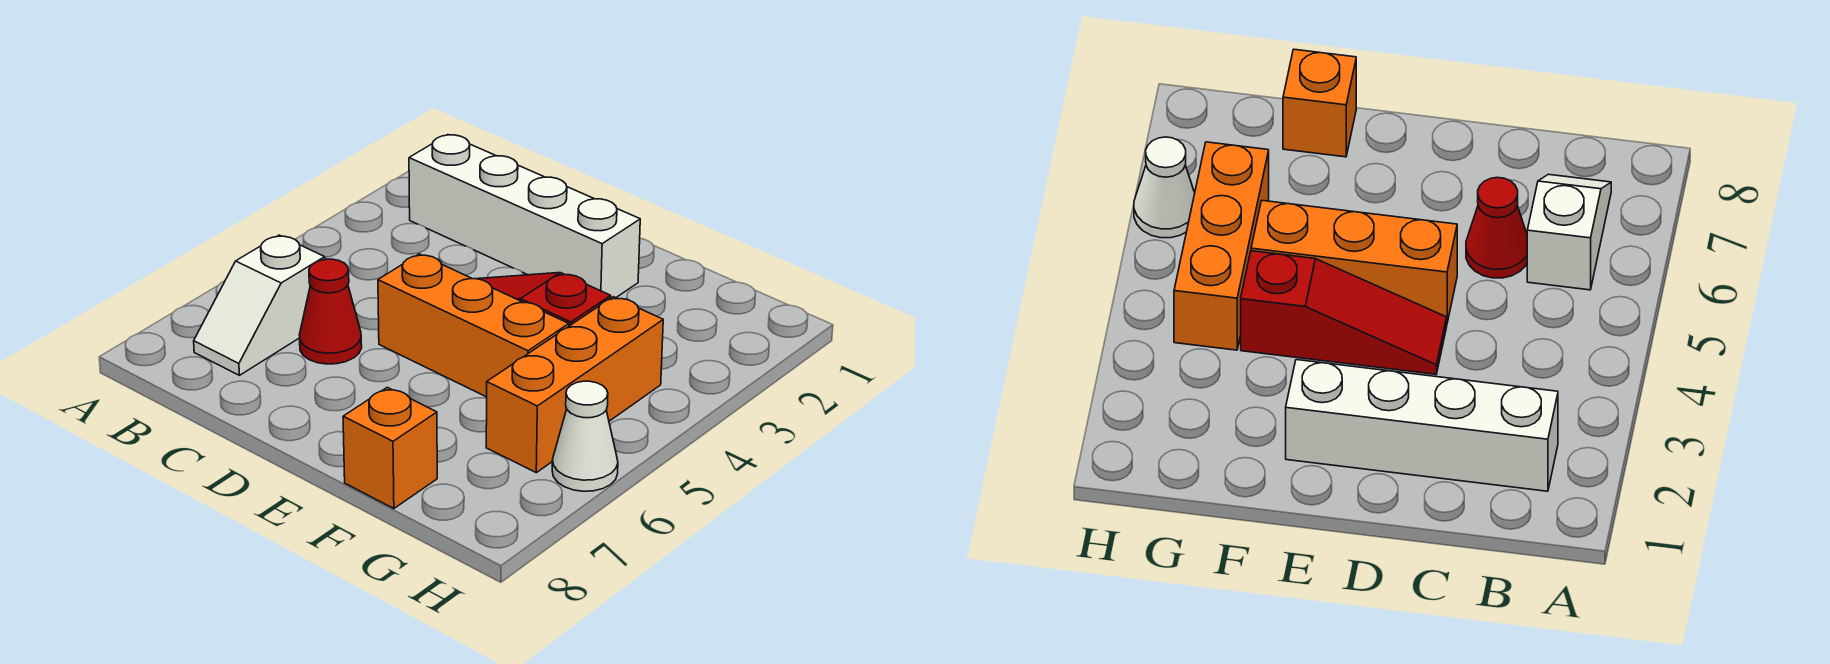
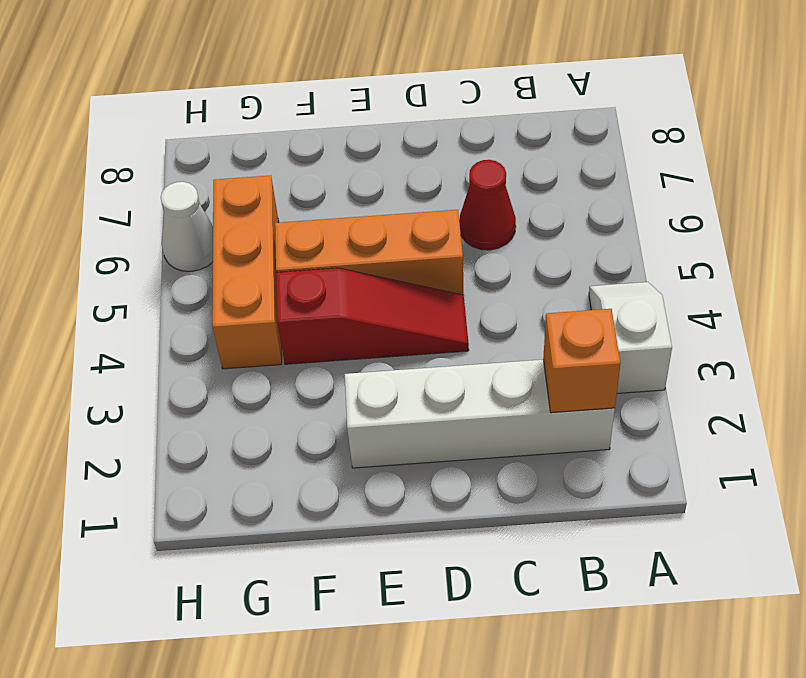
white 1x2 slope [194,235,325,375] -> white 1x2 slope moved to [589,282,672,393]
orange 1x1 brick [343,387,437,509] -> orange 1x1 brick moved to [543,309,620,413]

